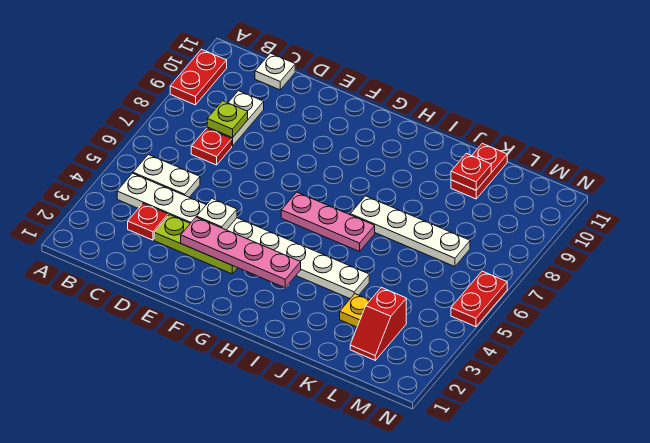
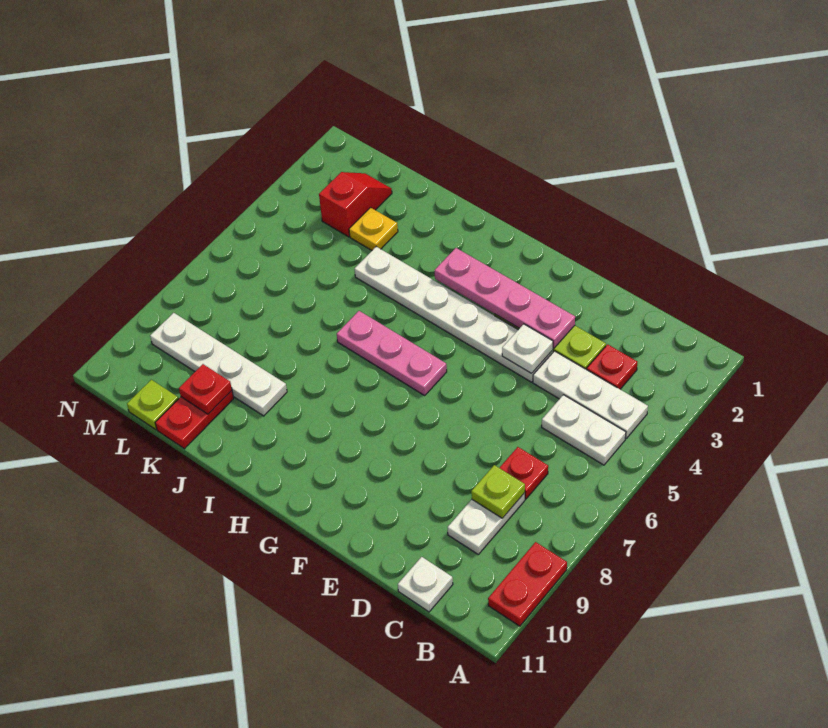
white 1x4 plate [350,196,470,267] -> white 1x4 plate moved to [150,313,287,416]
none -> lime 1x1 plate [127,380,179,430]
red 1x2 plate [451,271,507,327] -> none

